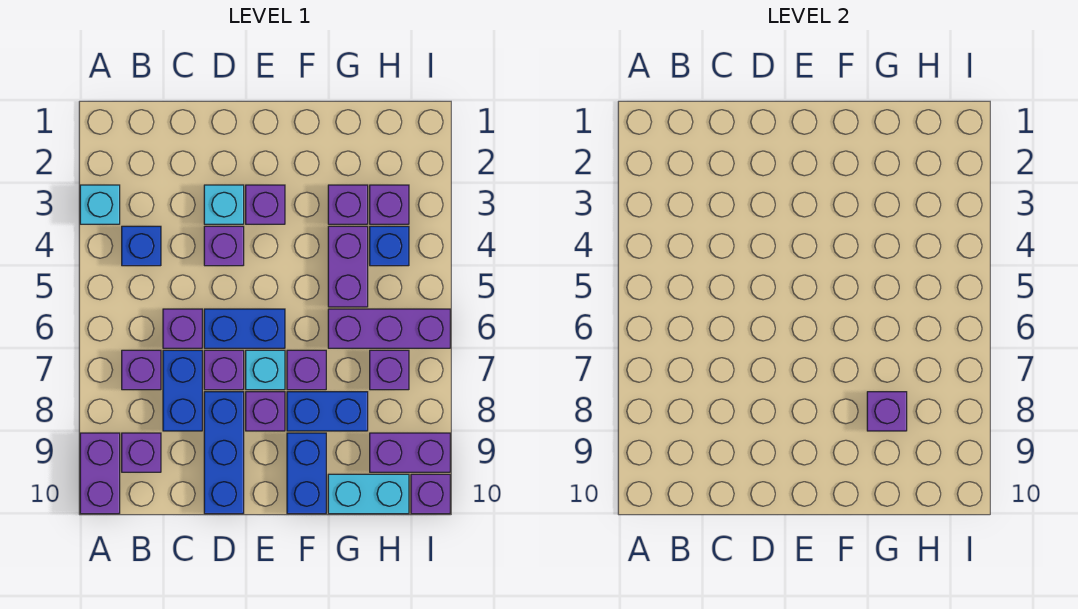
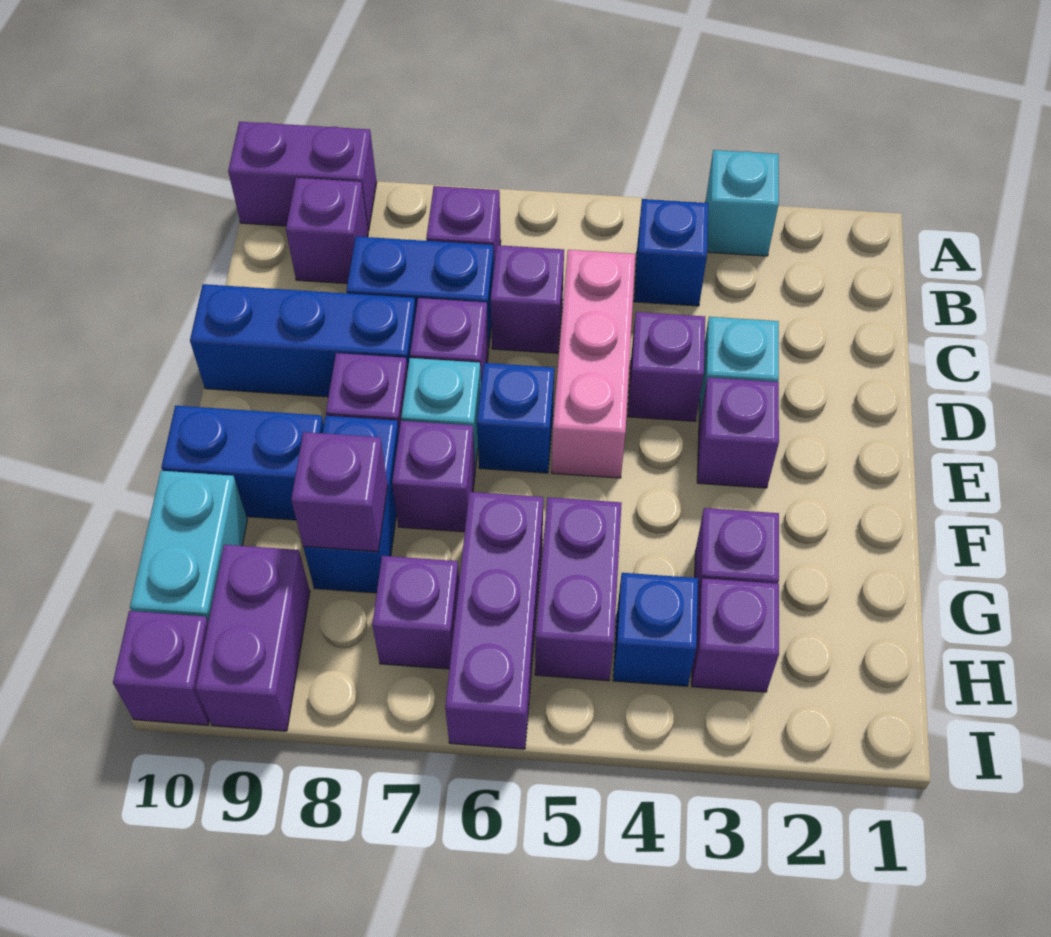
none -> pink 1x3 brick [552,250,635,478]
blue 1x2 brick [204,309,285,348] -> blue 1x1 brick [477,363,554,473]
purple 1x2 brick [328,226,368,307] -> purple 1x2 brick turned to [535,497,622,681]

